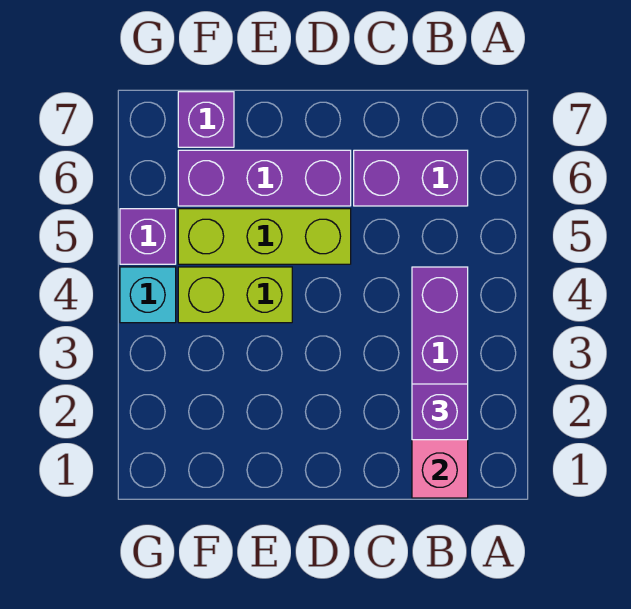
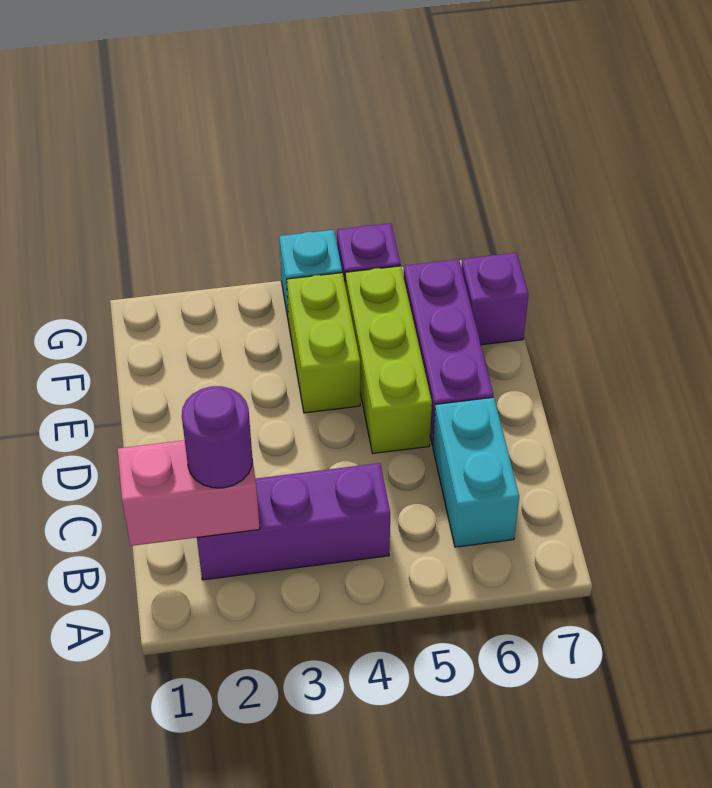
purple 1x1 brick [412,384,468,440] -> purple 1x1 round brick [182,386,252,488]
purple 1x2 brick [354,150,468,206] -> cyan 1x2 brick [433,397,519,547]

